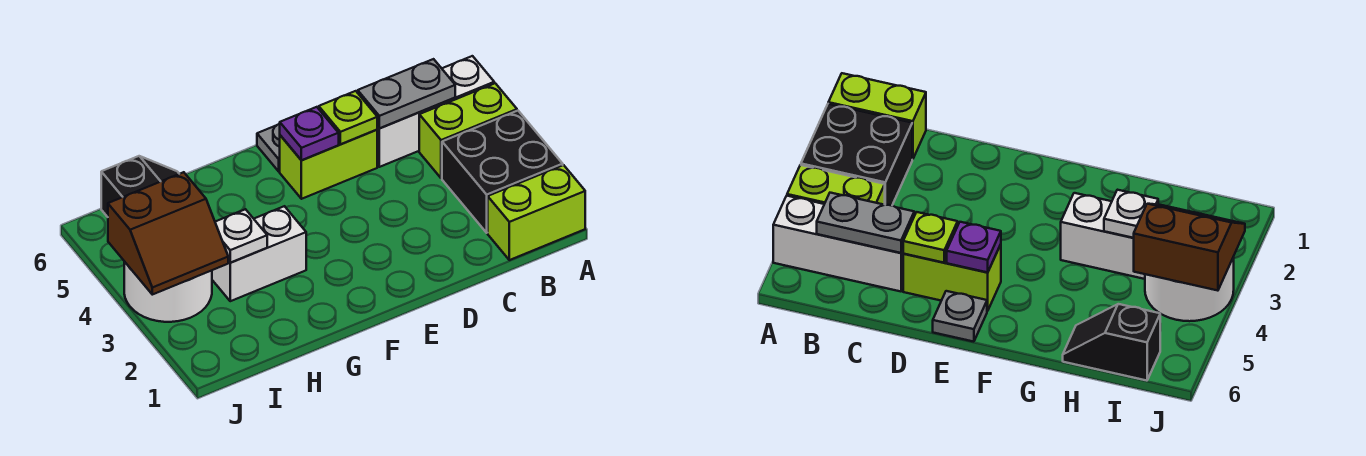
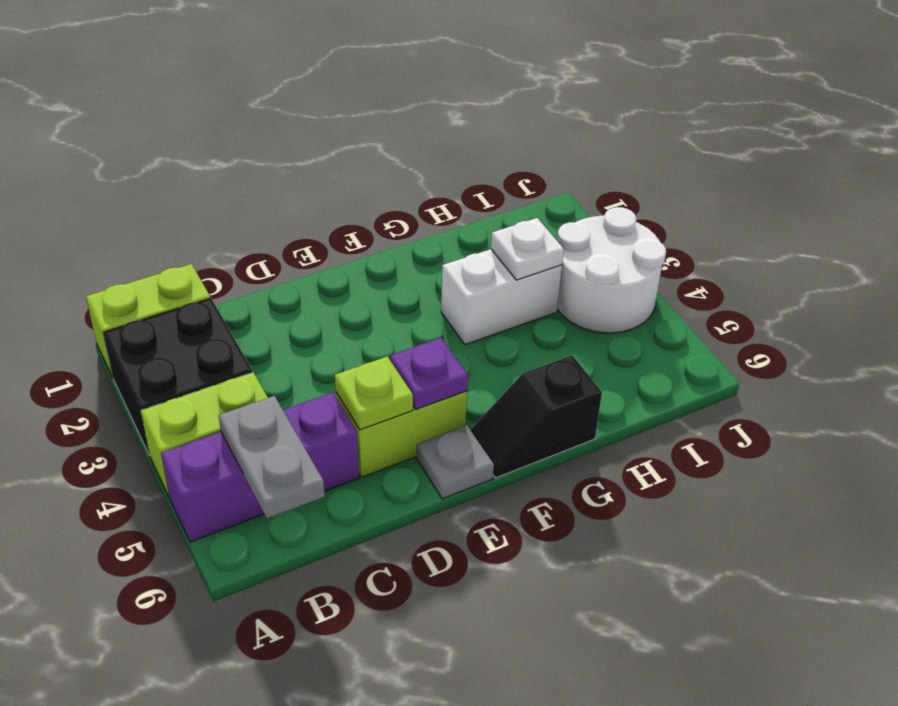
white 1x3 brick [377,56,494,167] -> purple 1x3 brick [161,392,359,542]
grey 1x2 plate [358,59,455,128] -> grey 1x2 plate turned to [219,396,325,519]
black 1x2 slope [101,156,179,217] -> black 1x2 slope moved to [470,355,602,478]
brown 2x2 slope [108,172,228,295] -> none

